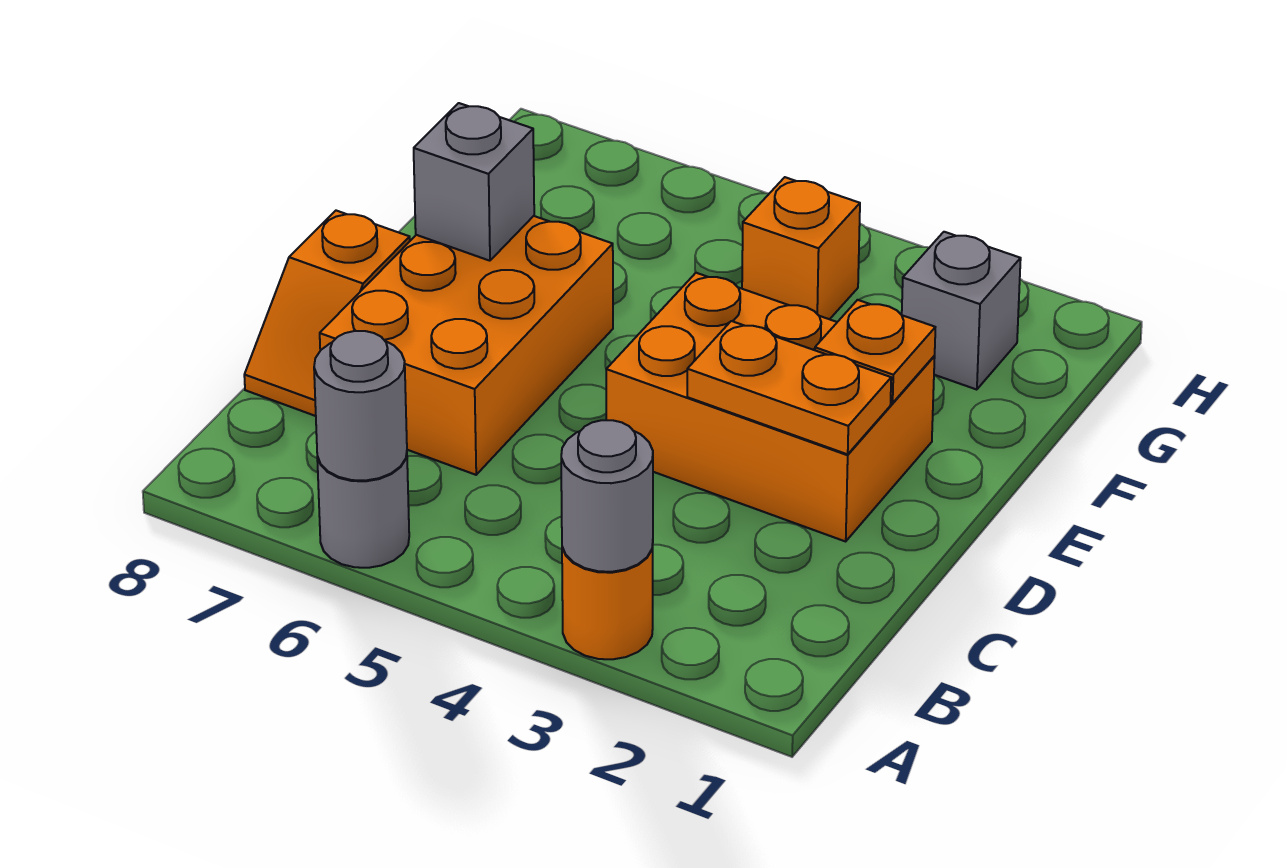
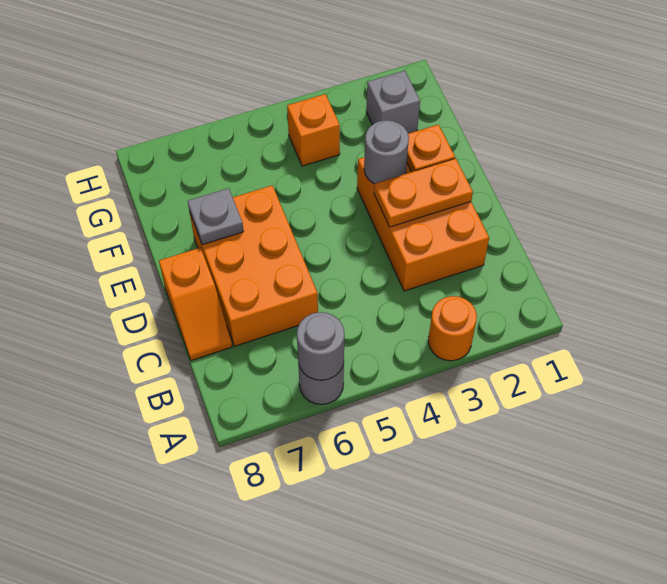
grey 1x1 round brick [561,420,653,572] -> grey 1x1 round brick moved to [364,120,409,184]
orange 2x3 brick [606,273,935,541] -> orange 2x3 brick turned to [357,157,489,291]
grey 1x1 brick [414,103,534,261] -> grey 1x1 plate [188,188,244,245]

